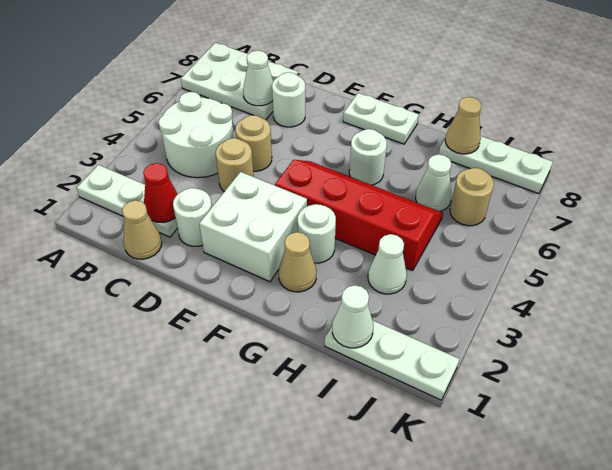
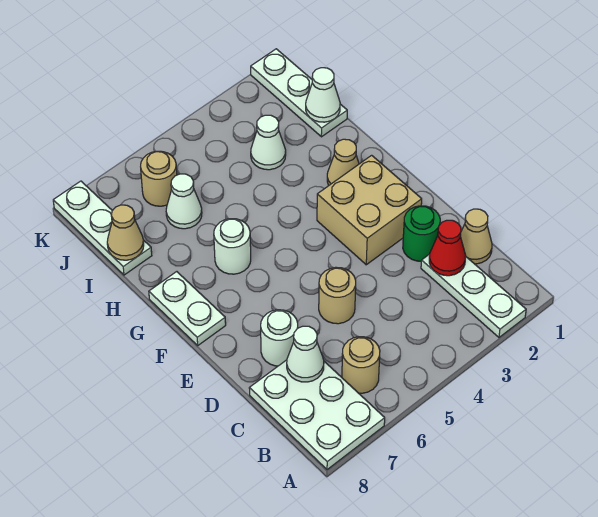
white 2x2 round brick [158,92,234,178] -> none
white 1x1 round brick [173,188,212,246] -> green 1x1 round brick [403,206,440,261]
tan 1x1 round brick [216,138,254,192] -> tan 1x1 round brick moved to [342,337,380,393]
white 2x2 brick [199,172,307,282] -> tan 2x2 brick [317,155,422,265]
red 2x4 slope [275,160,443,271] -> none
white 1x1 round brick [298,204,336,263] -> none

